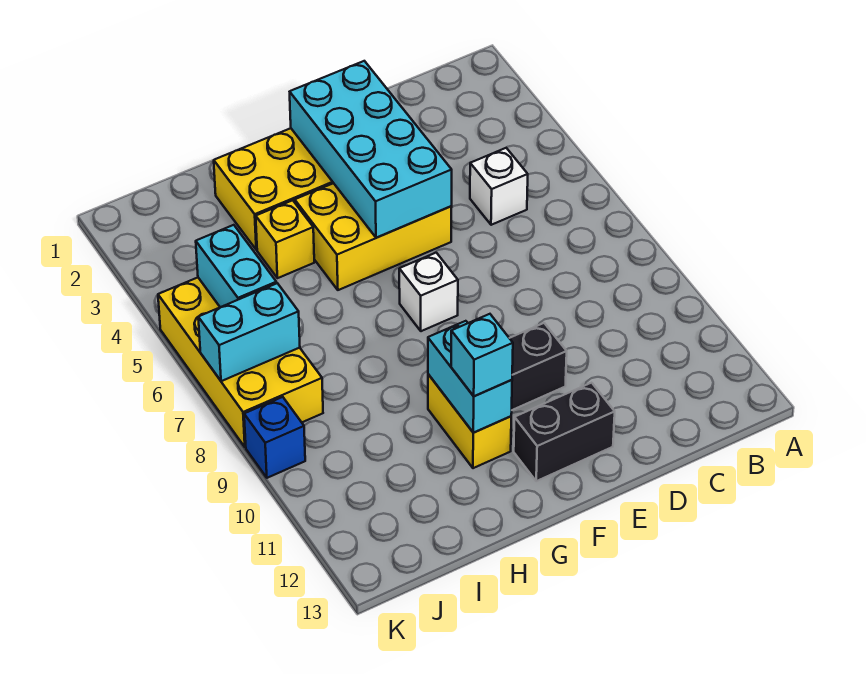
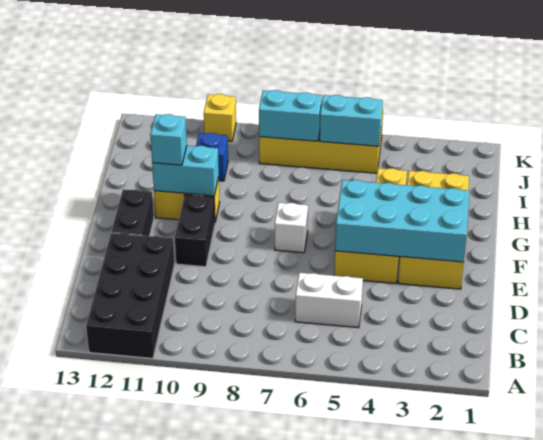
none -> black 2x4 brick [86,233,174,358]
white 1x1 brick [470,148,528,225] -> white 1x2 brick [295,273,363,328]
cyan 1x2 brick [198,283,300,381] -> cyan 1x2 brick turned to [259,90,322,141]
blue 1x1 brick [244,397,305,478] -> blue 1x1 brick moved to [196,133,228,181]
none -> yellow 1x1 brick [204,94,236,141]

